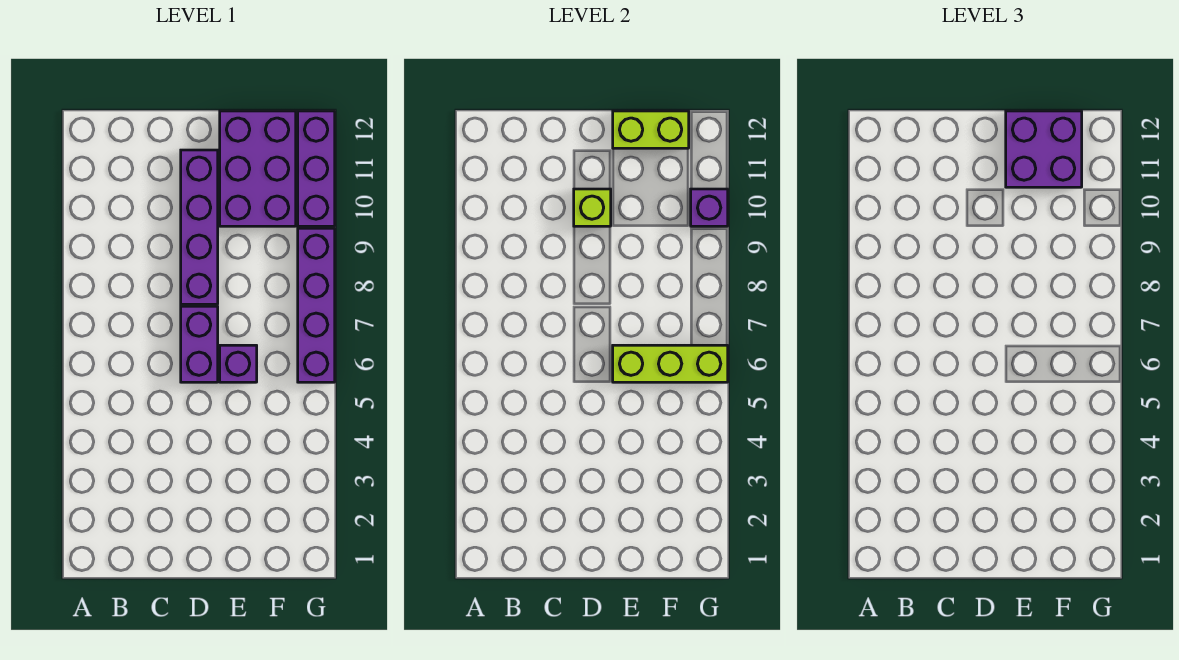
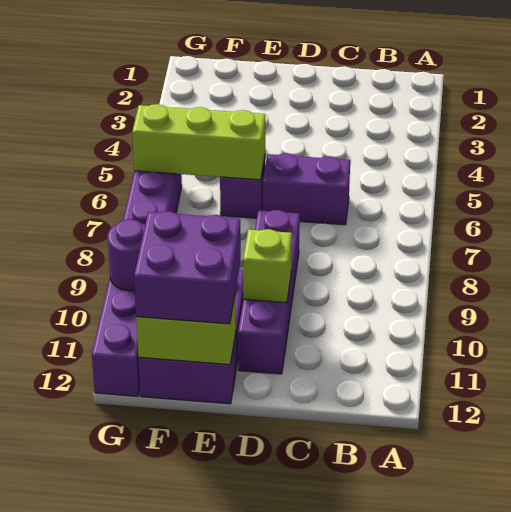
purple 1x2 brick [181,306,218,382] -> purple 1x2 brick turned to [263,153,350,225]
purple 1x1 brick [691,189,728,226] -> purple 1x1 round brick [108,219,145,291]

